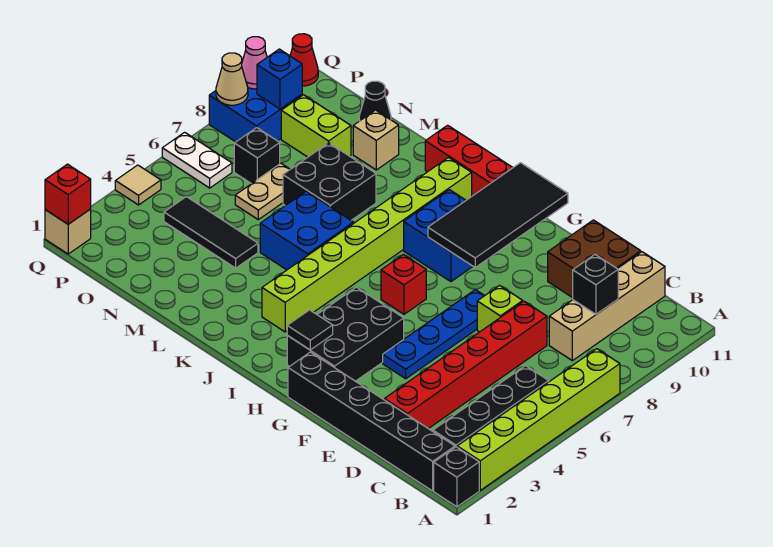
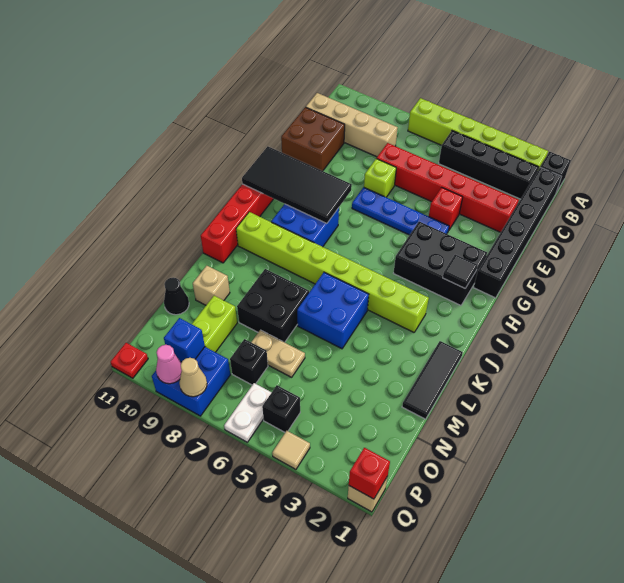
black 1x1 brick [573,255,618,314] -> black 1x1 brick moved to [262,385,300,432]
red 1x1 brick [381,255,426,314] -> red 1x1 brick moved to [429,187,463,230]
black 1x3 tile [164,197,258,268] -> black 1x3 tile moved to [402,341,463,419]
red 1x1 cone [290,34,318,86] -> red 1x1 plate [111,343,148,378]

